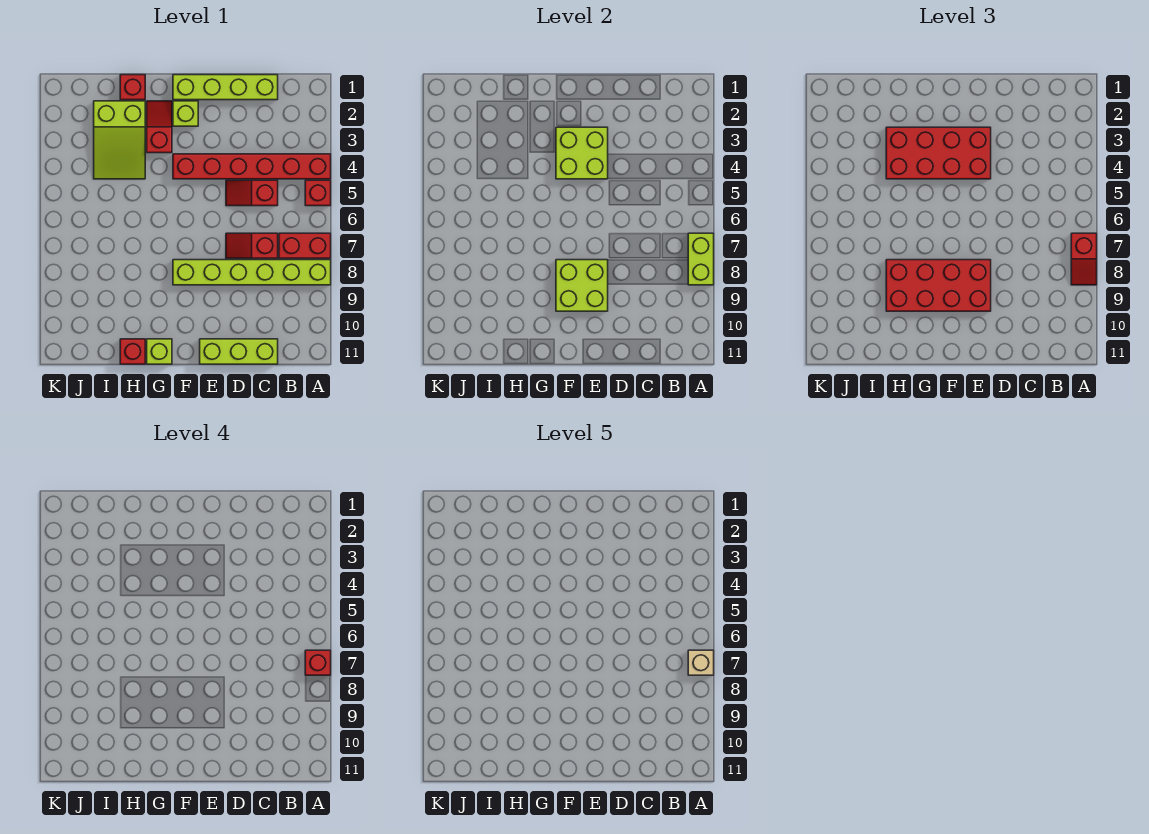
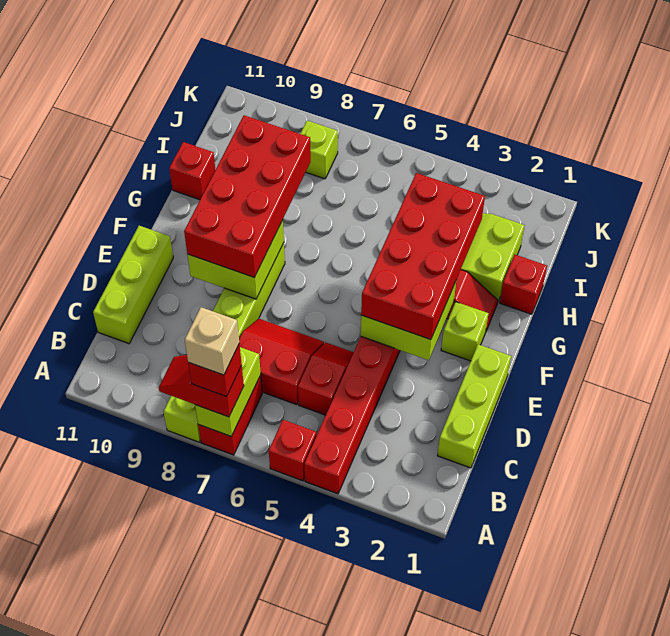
lime 1x2 brick [688,233,714,285] -> lime 1x2 brick turned to [195,347,261,436]
lime 1x4 brick [173,75,278,100] -> lime 1x3 brick [437,344,511,468]
red 1x2 slope [226,233,278,258] -> red 2x2 slope [239,318,324,405]
lime 1x1 brick [147,339,172,364] -> lime 1x1 brick moved to [300,120,338,179]

